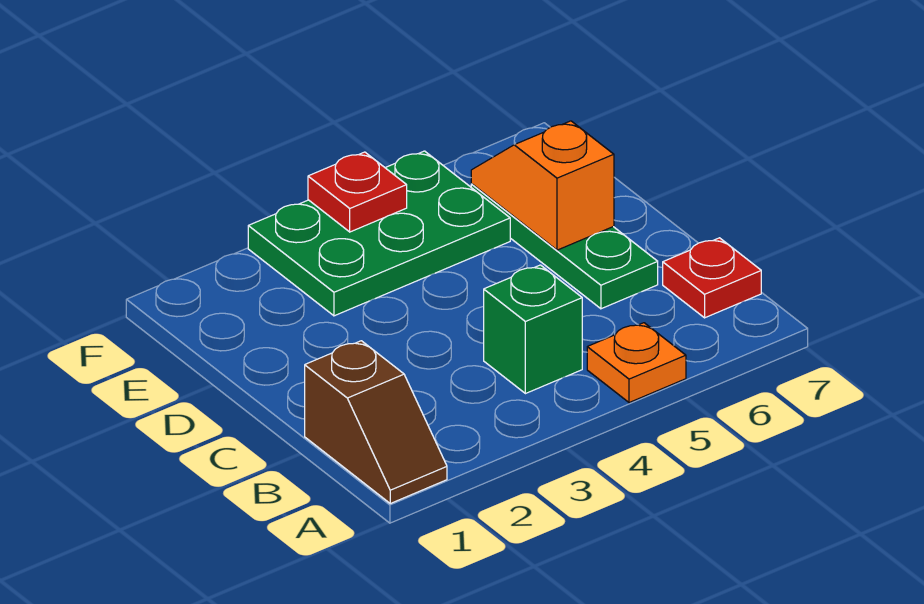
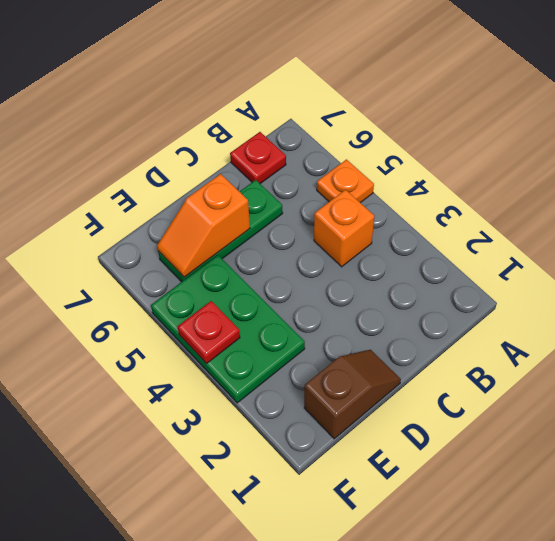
brown 1x2 slope [305,341,447,503] -> brown 1x2 slope moved to [304,350,401,439]
green 1x1 brick [484,265,582,394] -> orange 1x1 brick [314,190,374,267]

